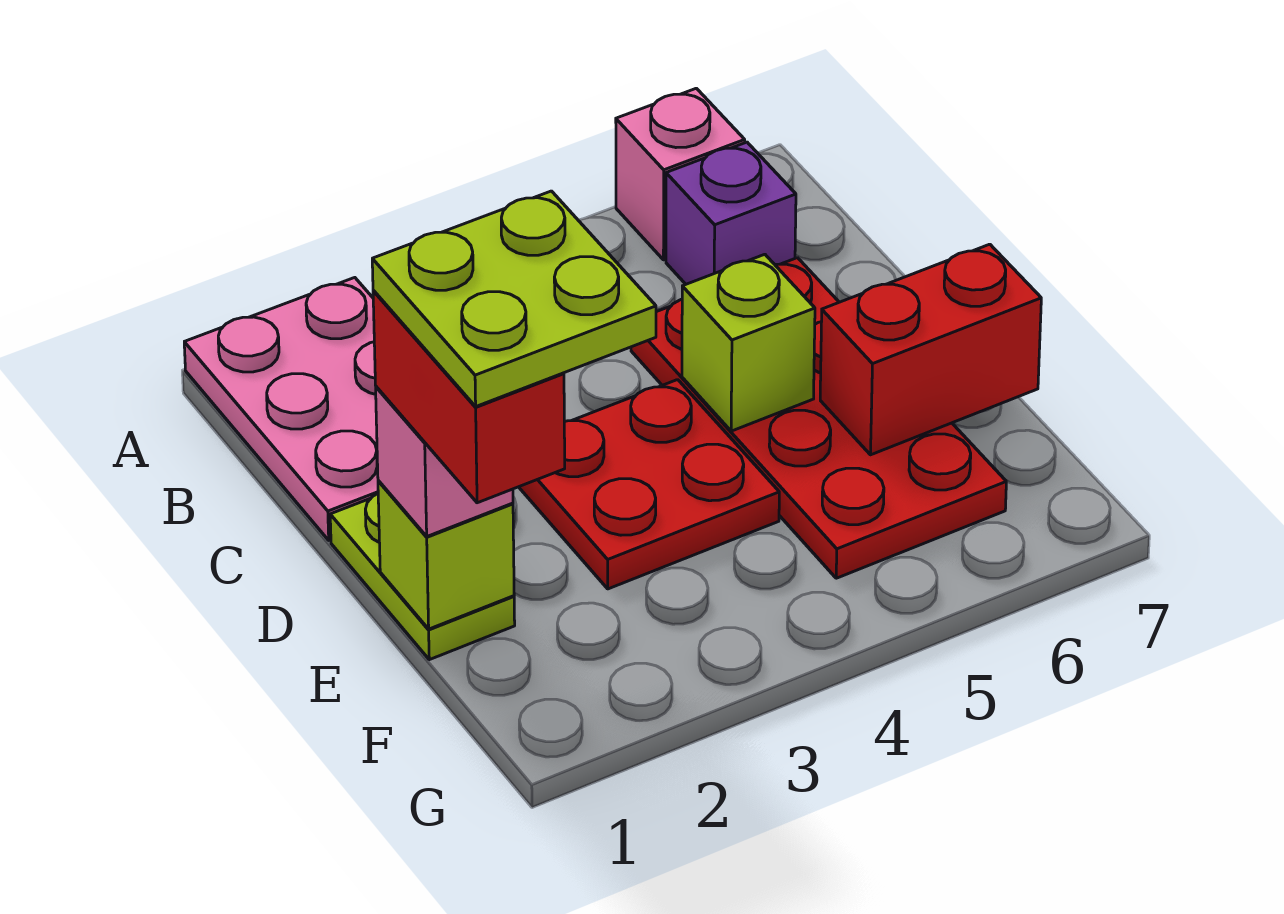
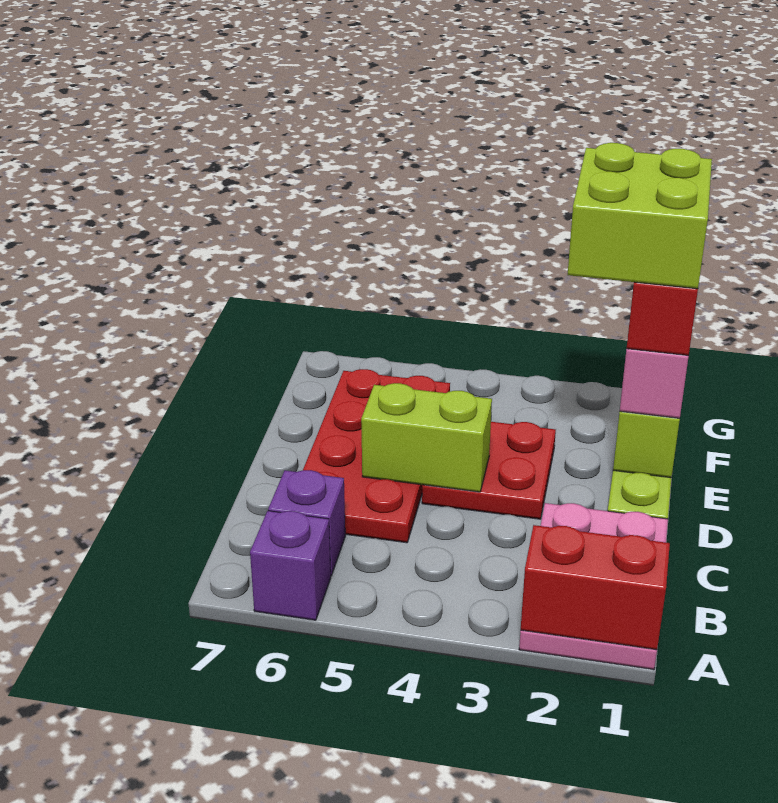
pink 1x1 brick [616,88,745,260] -> purple 1x1 brick [250,511,331,620]
lime 1x1 brick [682,254,815,431] -> lime 1x2 brick [361,383,492,492]
lime 2x2 plate [372,191,656,406] -> lime 2x2 brick [568,143,712,289]
red 1x2 brick [820,244,1041,455] -> red 1x2 brick moved to [521,525,670,650]

